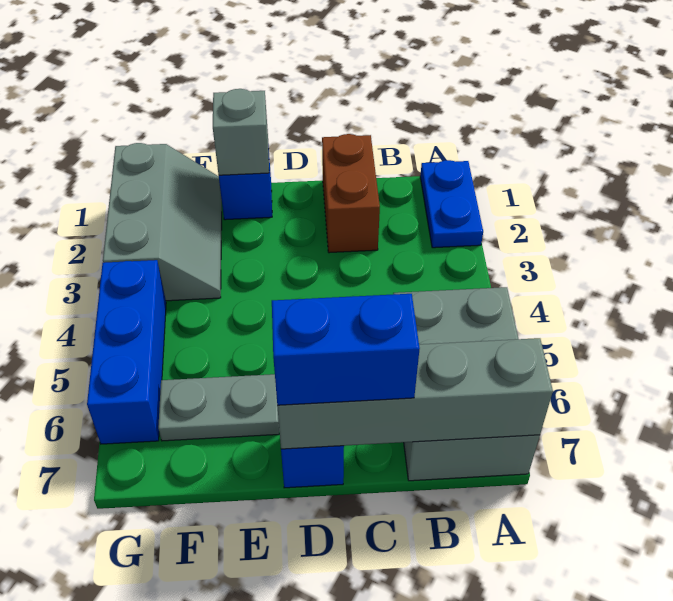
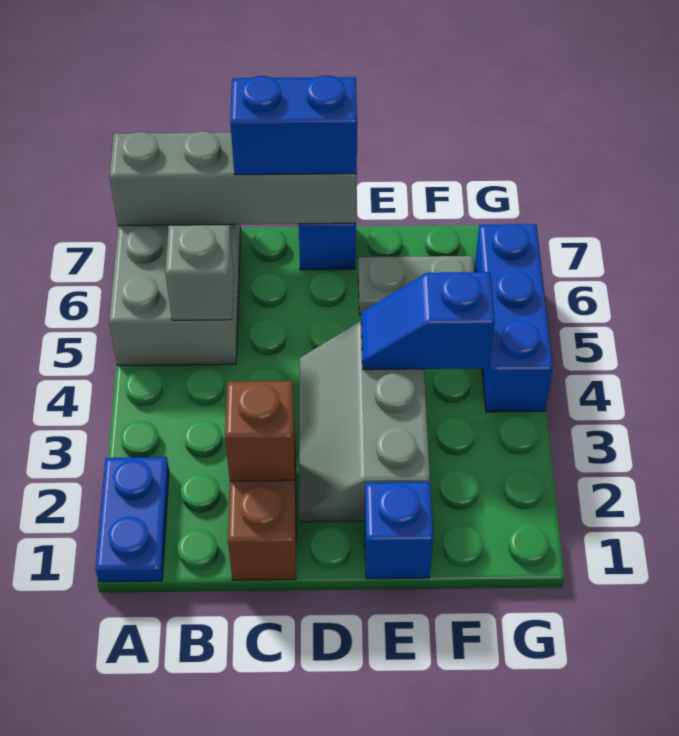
none -> brown 1x1 brick [225,381,295,481]
grey 1x1 brick [213,89,269,175] -> grey 1x1 brick moved to [165,225,234,320]
none -> blue 1x2 slope [361,272,495,370]
grey 2x3 slope [103,143,222,301] -> grey 2x3 slope moved to [299,321,430,522]

